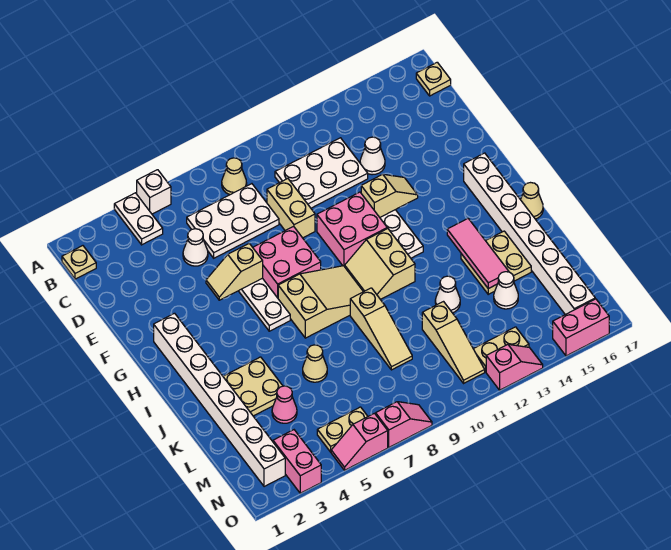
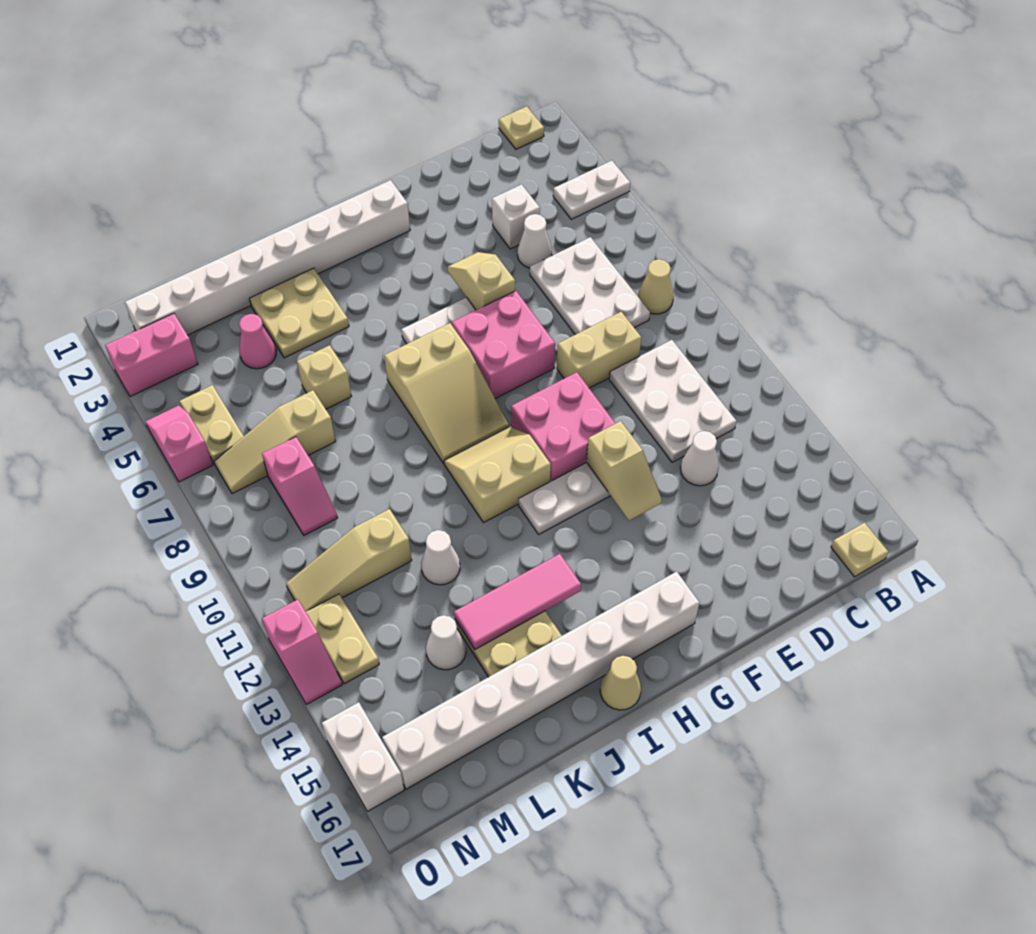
white 1x1 brick [137,170,171,214] -> white 1x1 brick moved to [492,184,540,249]
tan 1x3 slope [350,288,412,370] -> tan 1x3 slope moved to [214,390,335,494]
tan 1x1 cone [303,345,327,382] -> tan 1x1 brick [297,345,351,409]
pink 1x2 slope [376,402,432,447] -> pink 1x2 slope moved to [262,437,338,535]
pink 1x2 brick [553,299,609,356] -> white 1x2 brick [322,702,404,811]

